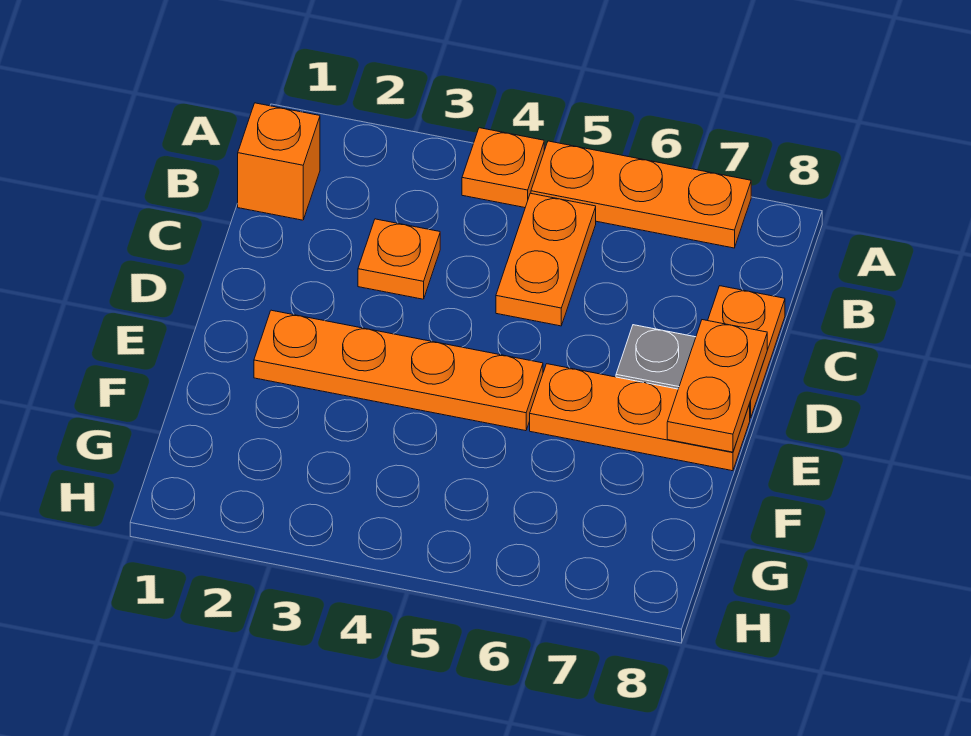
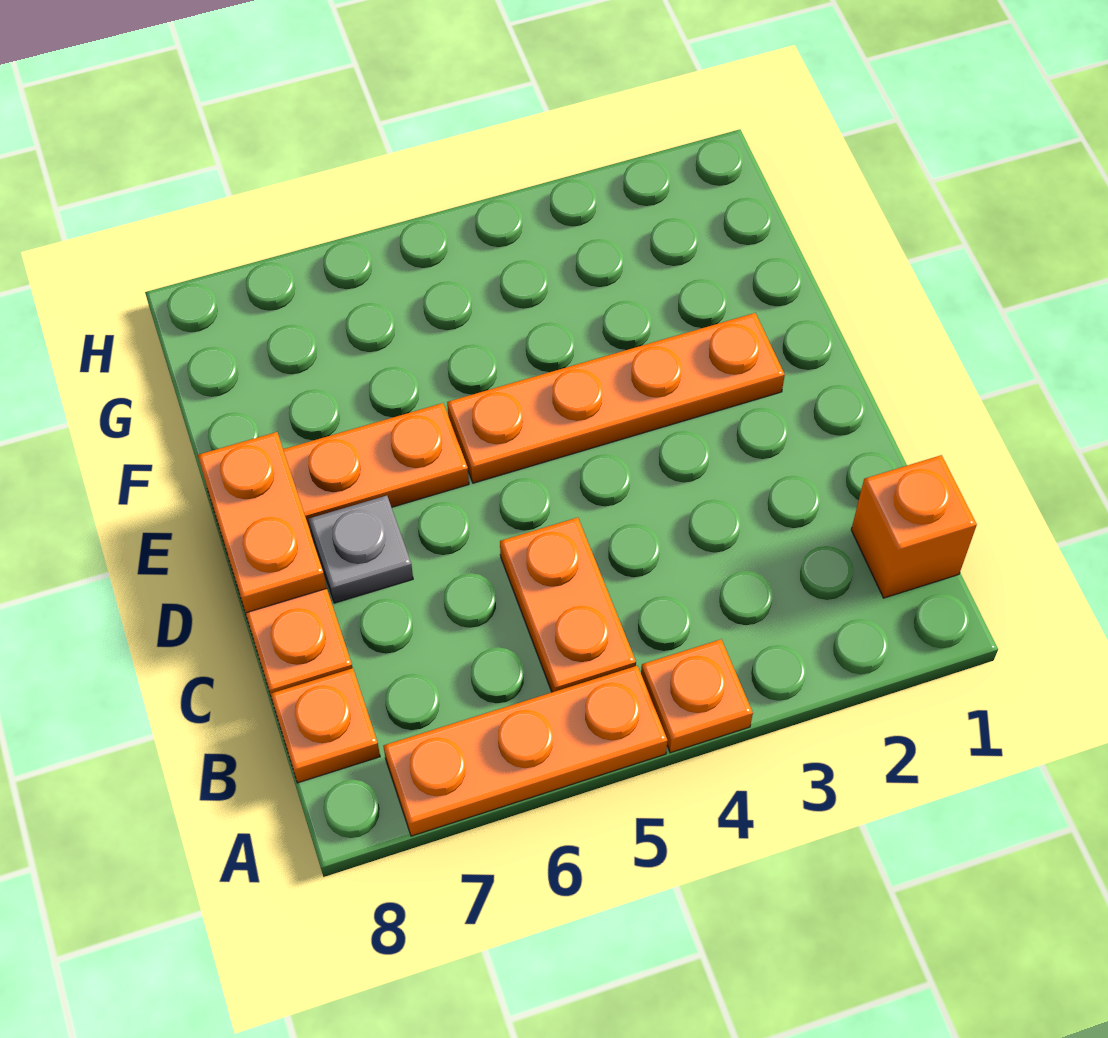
orange 1x1 plate [358,219,440,299] -> orange 1x1 plate moved to [270,668,380,783]

